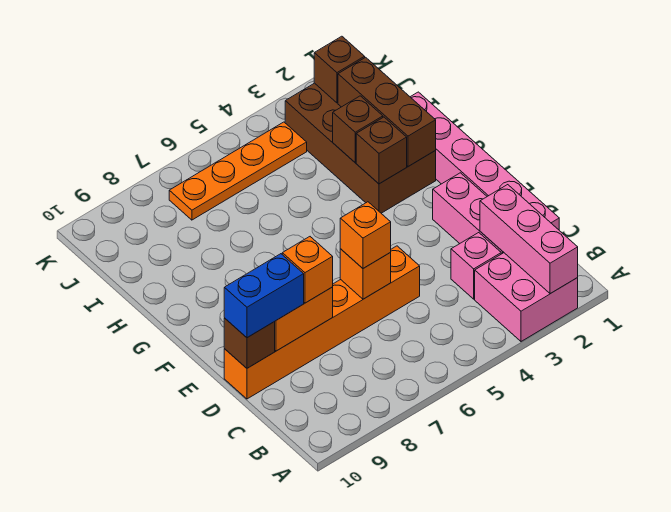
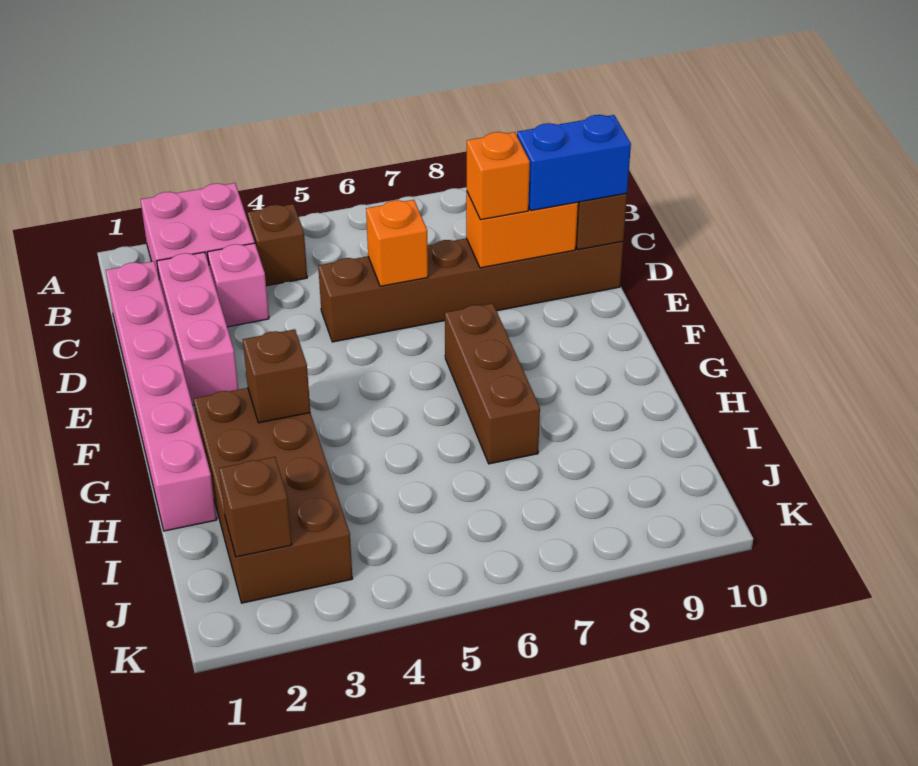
pink 1x3 brick [480,185,578,294] -> none
orange 1x6 brick [224,246,420,399] -> brown 1x6 brick [318,238,623,342]
orange 1x1 brick [340,202,391,268] -> none
brown 1x3 brick [338,57,436,167] -> brown 1x3 brick moved to [445,303,540,464]
brown 1x1 brick [333,96,383,162] -> brown 1x1 brick moved to [247,204,307,286]
orange 1x4 plate [169,122,307,220] -> none

